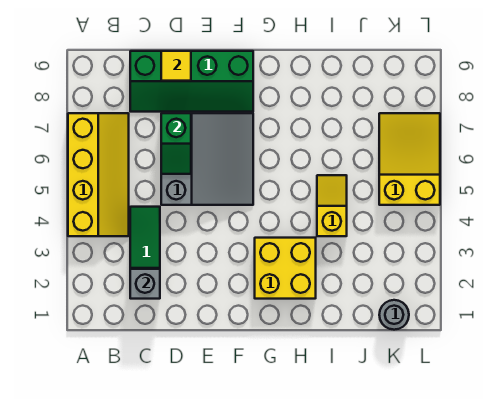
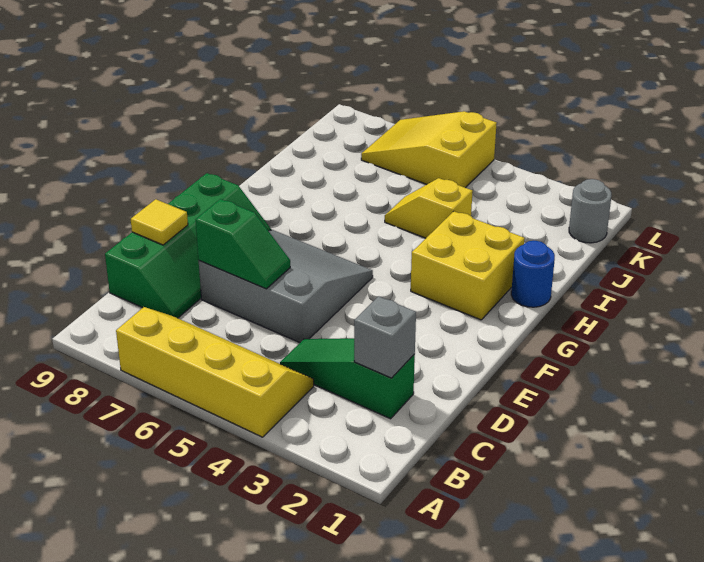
none -> blue 1x1 round brick [511,241,555,307]

